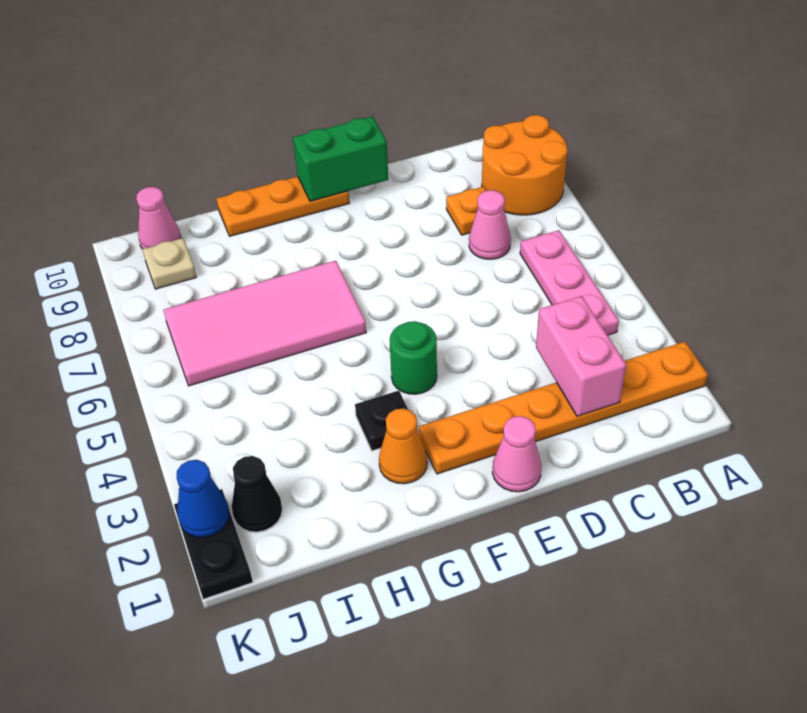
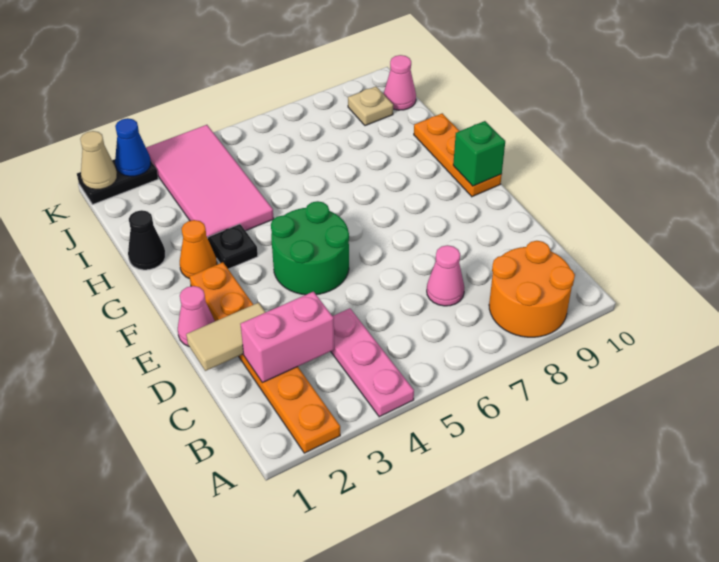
pink 1x3 plate [520,230,619,335] -> pink 1x3 plate turned to [331,308,414,417]
orange 1x1 plate [446,186,486,235] -> none
none -> tan 1x2 tile [186,303,266,371]
green 1x2 brick [293,116,388,201] -> green 1x1 brick [453,121,505,186]
green 1x1 round brick [390,321,437,394] -> green 2x2 round brick [271,201,349,295]
pink 2x4 tile [163,261,366,386] -> pink 2x4 tile moved to [146,125,274,238]
black 1x1 cone [232,456,282,532] -> black 1x1 cone moved to [128,210,165,270]
none -> tan 1x1 cone [80,131,117,189]

